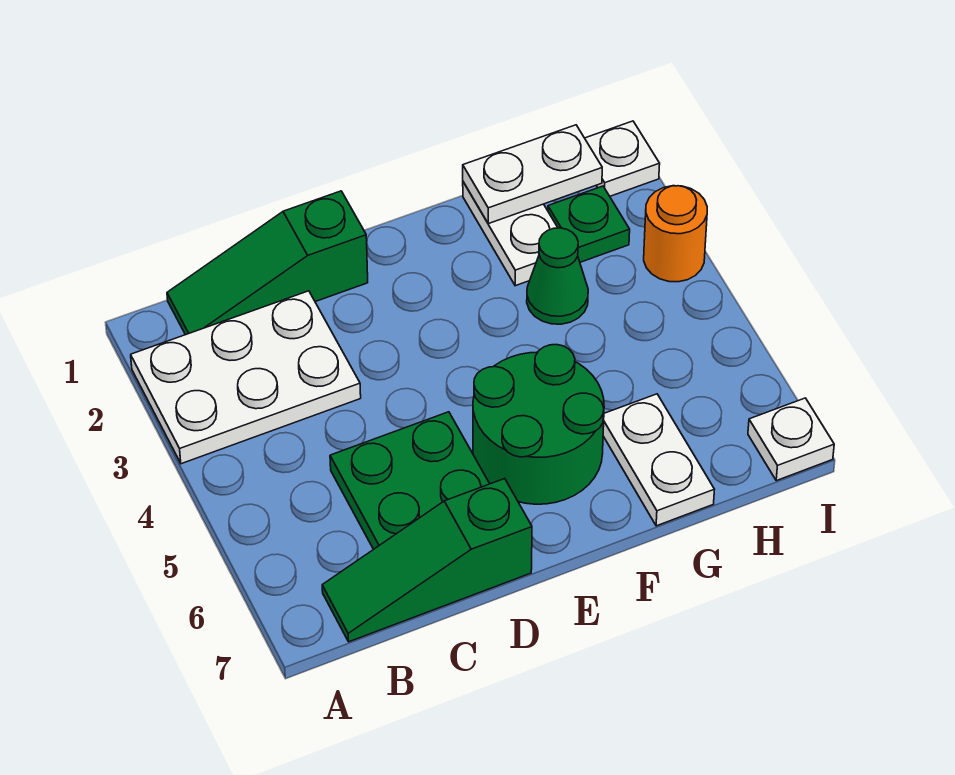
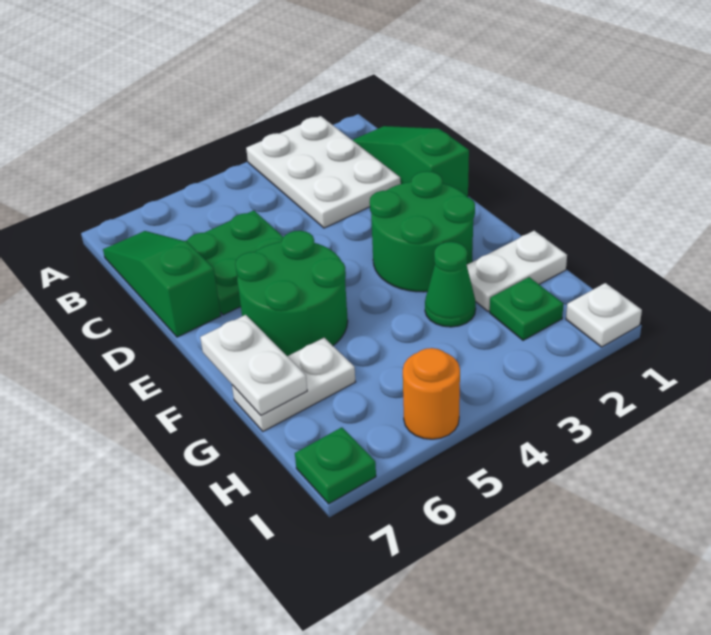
none -> green 2x2 round brick [370,171,475,292]
white 1x2 plate [463,125,602,224] -> white 1x2 plate moved to [200,315,307,415]
orange 1x1 round brick [644,186,707,282] -> orange 1x1 round brick moved to [403,348,460,439]
white 1x1 plate [748,398,834,481] -> green 1x1 plate [295,427,376,504]

